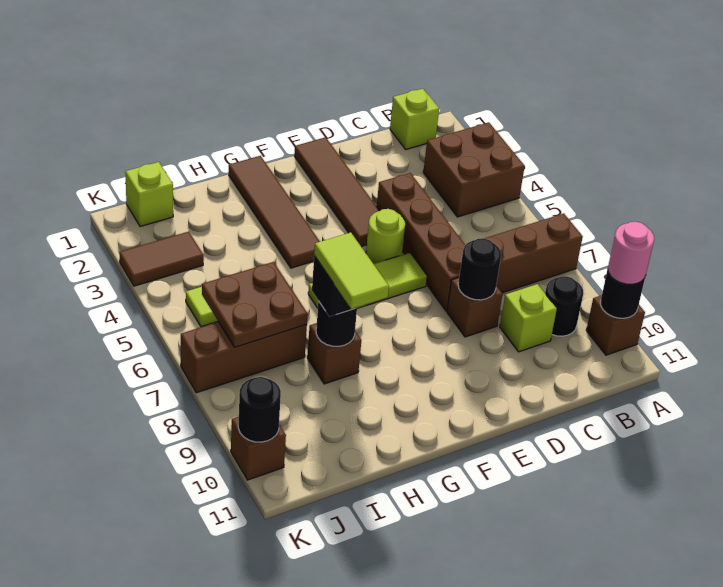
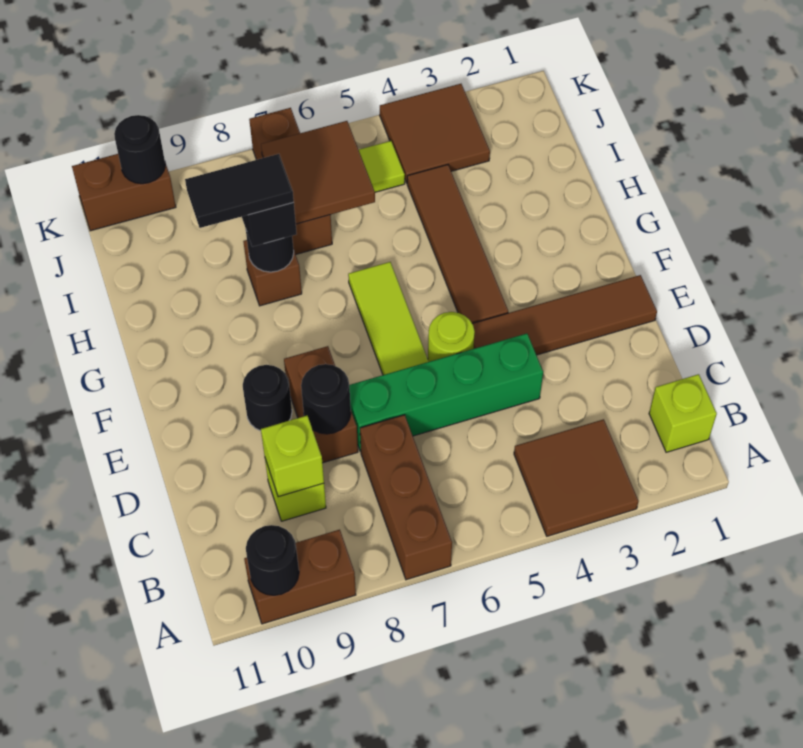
brown 2x2 brick [423,122,525,217] -> brown 2x2 tile [514,419,639,536]
brown 1x1 brick [586,295,645,355] -> brown 1x2 brick [244,530,356,624]
pink 1x1 round brick [608,222,654,285] -> none
black 1x1 round brick [545,276,583,336] -> black 1x1 round brick moved to [243,365,292,431]
brown 1x4 brick [377,173,465,311] -> green 1x4 brick [349,333,543,452]
brown 1x1 brick [447,278,502,337] -> brown 1x2 brick [284,346,358,463]
brown 1x4 tile [229,156,320,268] -> brown 1x4 tile turned to [407,165,508,323]
lime 1x2 tile [314,232,389,309] -> black 1x2 tile [185,154,294,228]
brown 2x2 plate [202,262,308,347] -> brown 2x2 tile [261,121,375,224]
lime 1x1 brick [125,162,173,227] -> lime 1x1 brick moved to [261,416,324,497]
brown 1x2 tile [119,232,204,286] -> brown 2x2 tile [380,84,490,183]
brown 1x1 brick [231,417,286,480] -> brown 1x2 brick [72,154,176,231]

